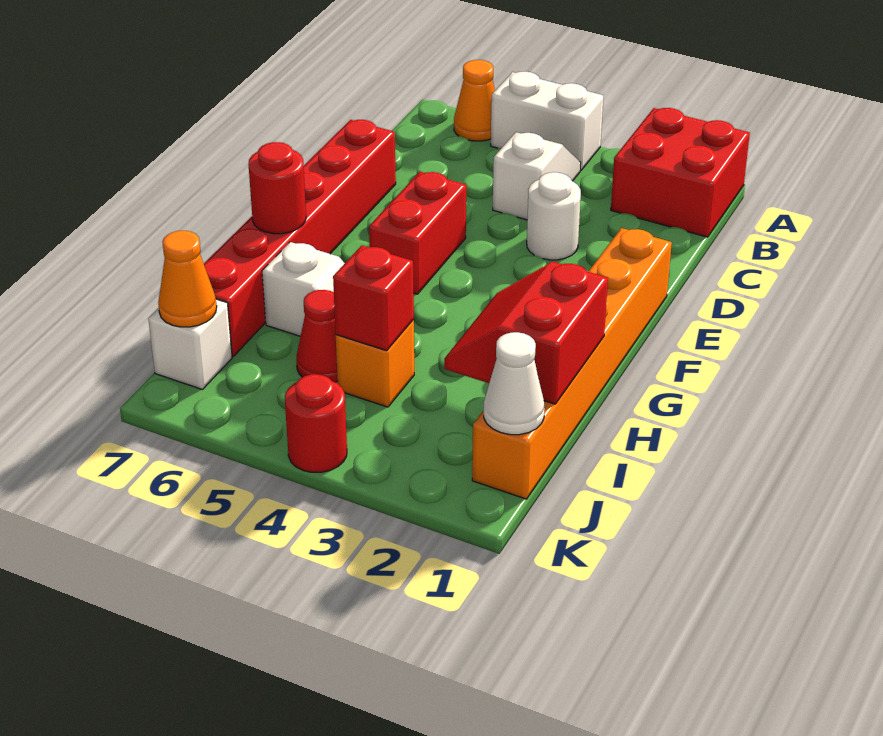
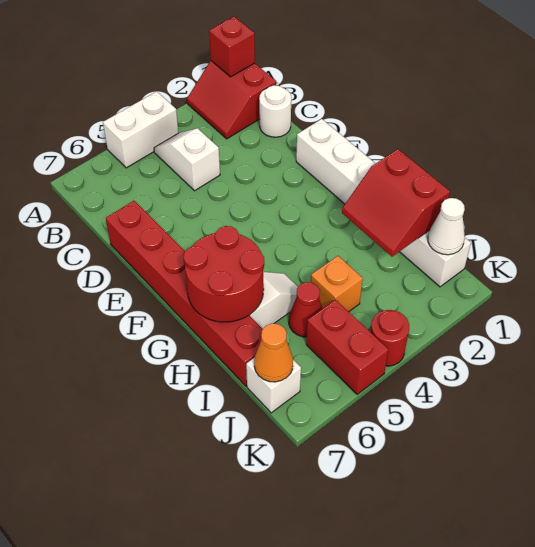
red 2x2 brick [611,108,750,237] -> red 2x2 slope [187,61,276,139]
orange 1x1 cone [454,60,495,141] -> none
white 1x1 round brick [527,172,581,260] -> white 1x1 round brick moved to [259,85,291,137]
orange 1x6 brick [472,228,672,499] -> white 1x6 brick [296,119,471,287]
red 1x2 brick [369,172,466,294] -> red 1x2 brick moved to [306,300,388,394]
red 1x1 round brick [248,142,306,234] -> red 2x2 round brick [183,226,264,322]
red 1x1 brick [333,245,414,351] -> red 1x1 brick moved to [209,17,255,77]

